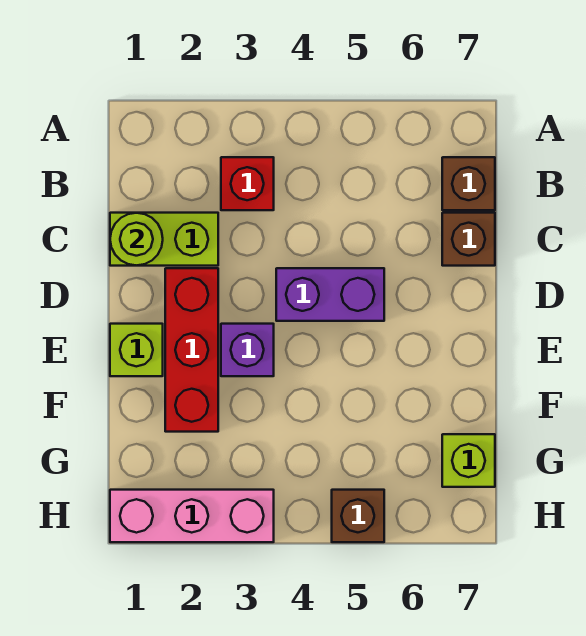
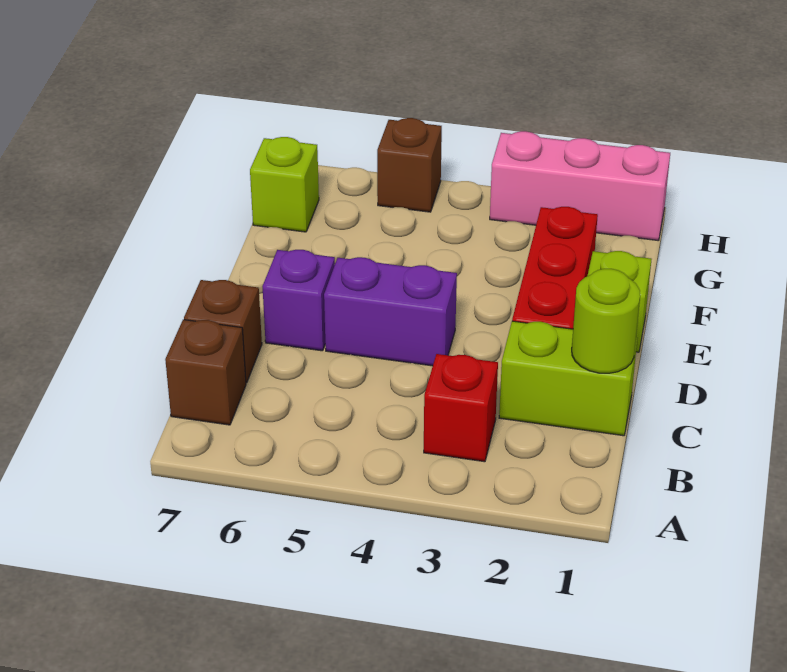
purple 1x1 brick [221,324,274,376] -> purple 1x1 brick moved to [262,250,335,351]

